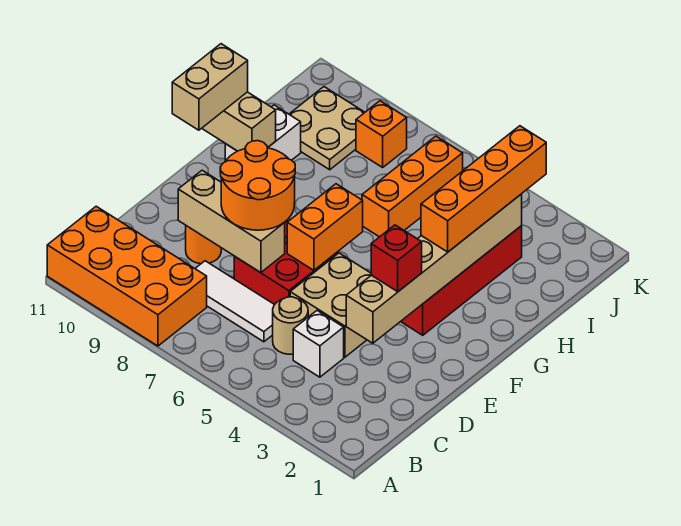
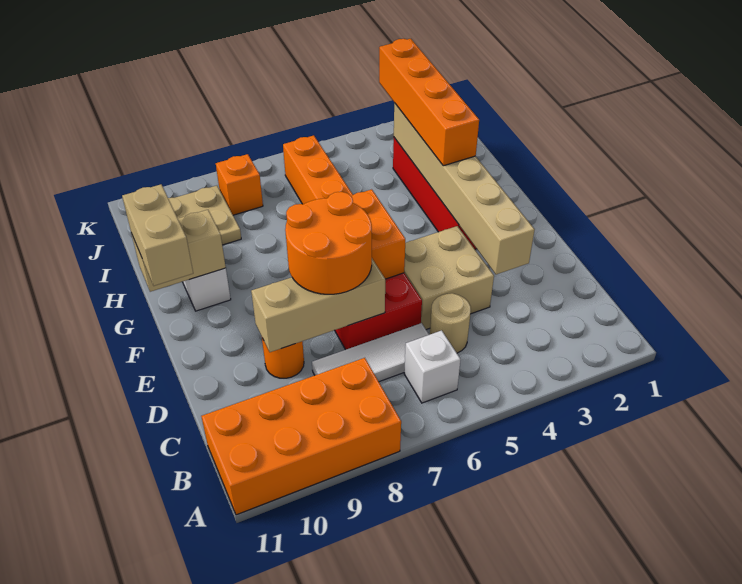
white 1x1 brick [293,311,344,377] -> white 1x1 brick moved to [404,330,461,403]
red 1x1 brick [371,225,422,292] -> none

